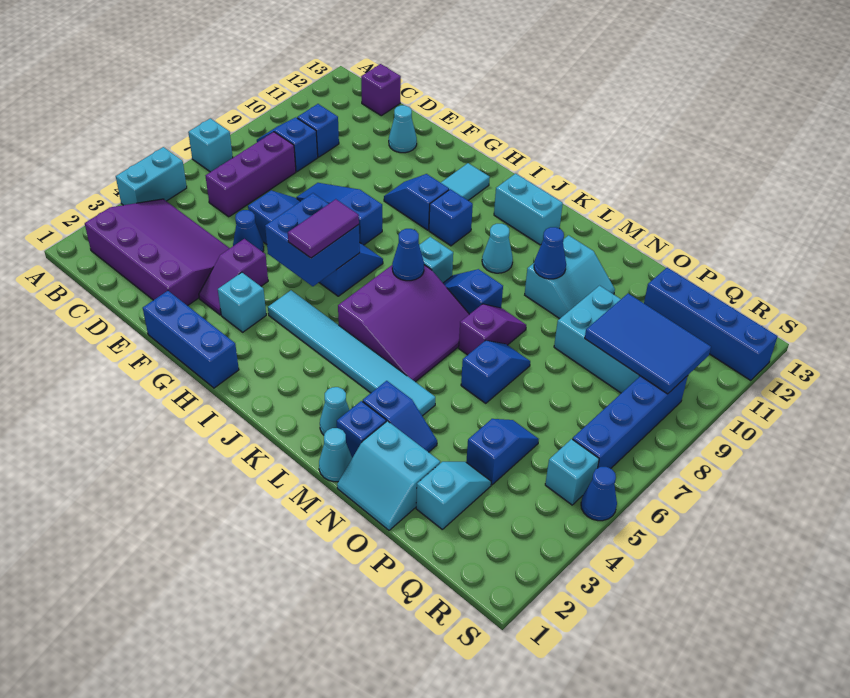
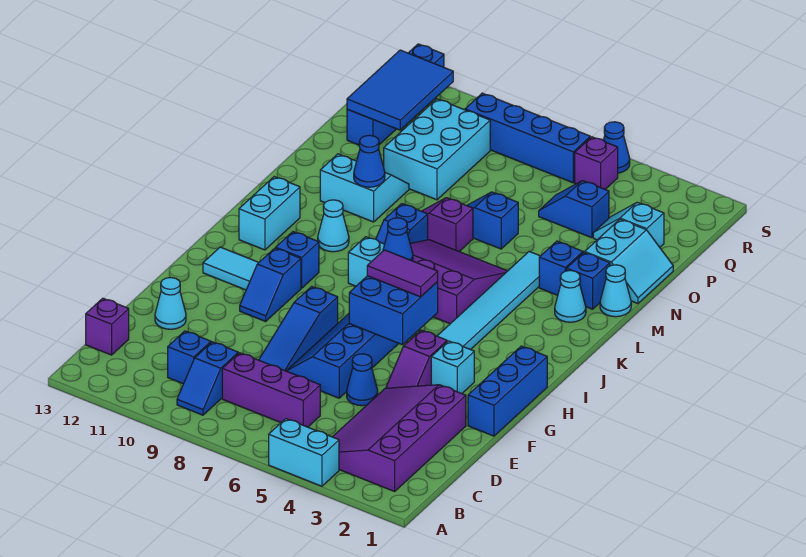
cyan 1x1 brick [188,118,233,172] -> none
purple 1x2 slope [199,239,268,315] -> purple 1x2 slope turned to [386,330,447,388]
blue 2x3 tile [585,293,711,394] -> blue 2x3 tile moved to [347,50,453,130]
cyan 1x1 brick [545,439,599,505] -> purple 1x1 brick [575,137,618,189]

